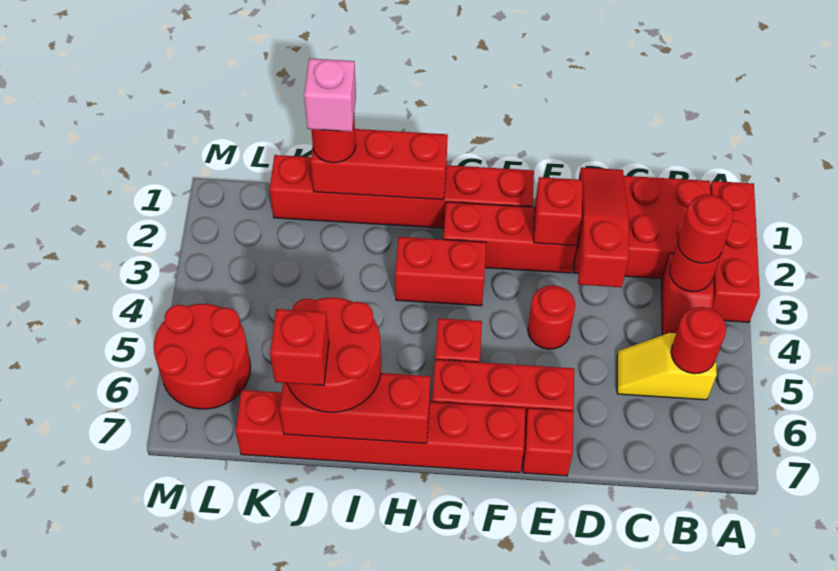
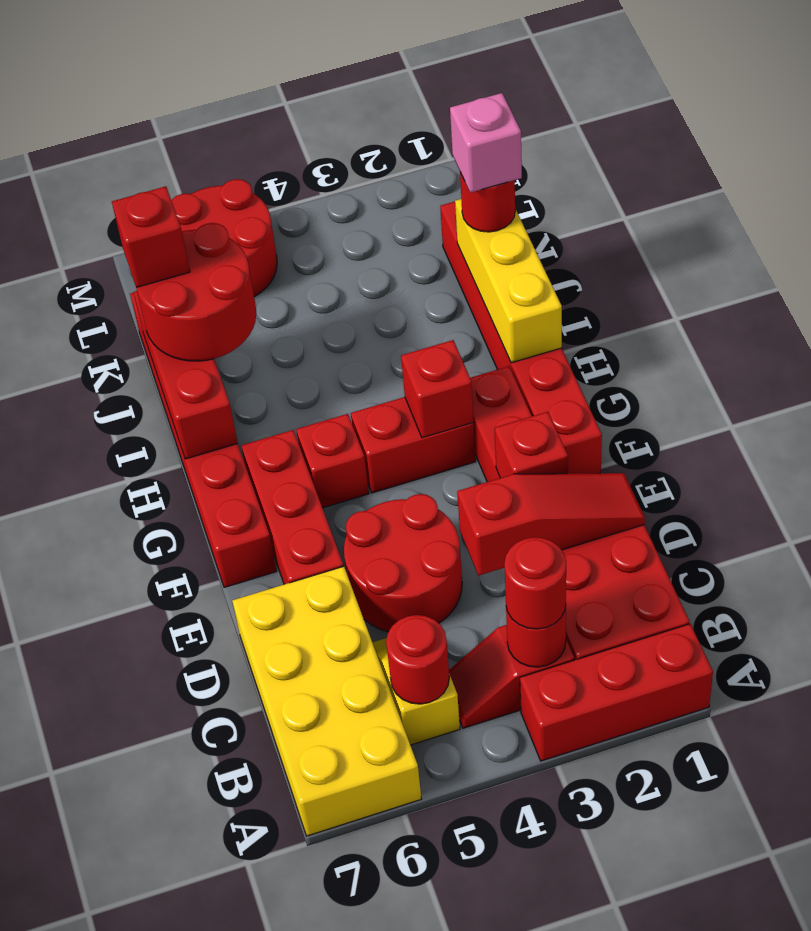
none -> yellow 2x4 brick [232,566,421,836]
red 1x1 round brick [528,285,575,349] -> red 2x2 round brick [344,494,462,632]
red 1x1 brick [523,408,574,476] -> red 1x1 brick moved to [401,340,474,438]
red 1x2 brick [395,237,486,306] -> red 1x2 brick turned to [351,397,476,493]
red 1x3 brick [311,129,448,200] -> yellow 1x3 brick [455,199,562,363]

